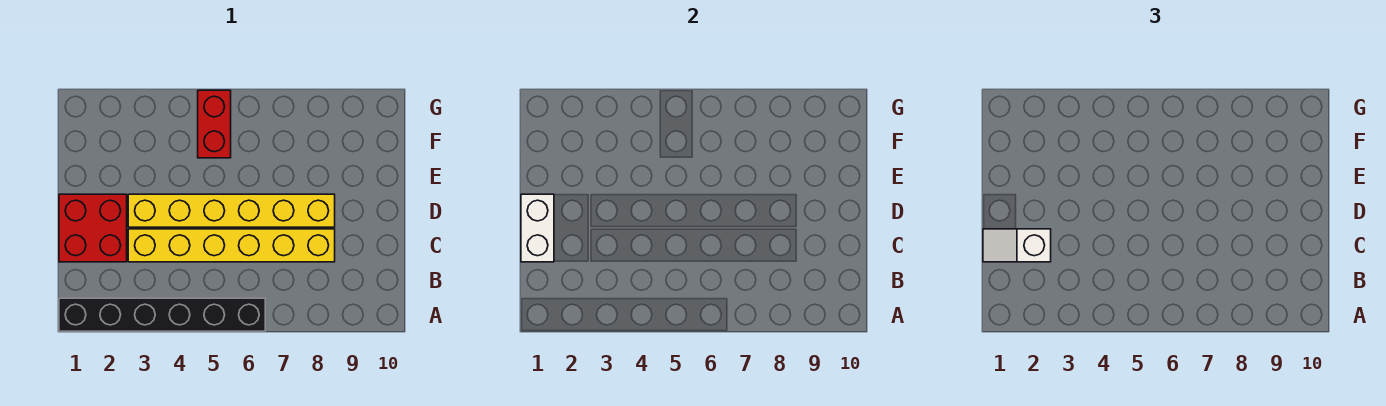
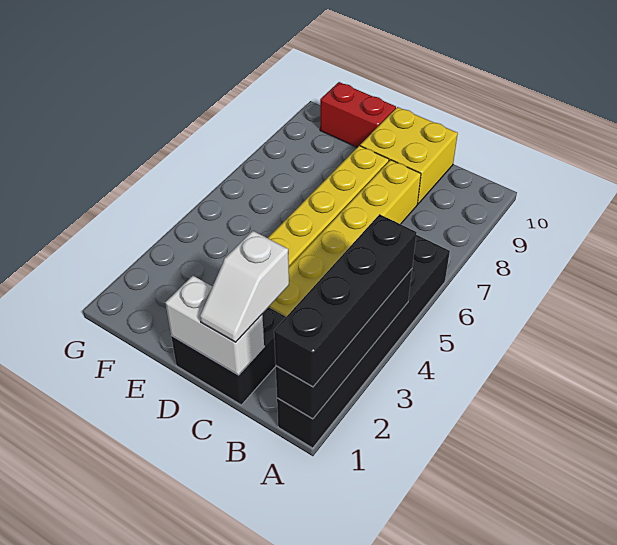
none -> black 1x4 brick [276,269,412,419]
none -> black 1x4 brick [274,214,417,387]
red 2x2 brick [59,194,127,262] -> black 2x2 brick [171,307,286,405]
none -> yellow 2x2 brick [360,107,458,204]
red 1x2 brick [198,90,231,158] -> red 1x2 brick moved to [320,82,396,147]

